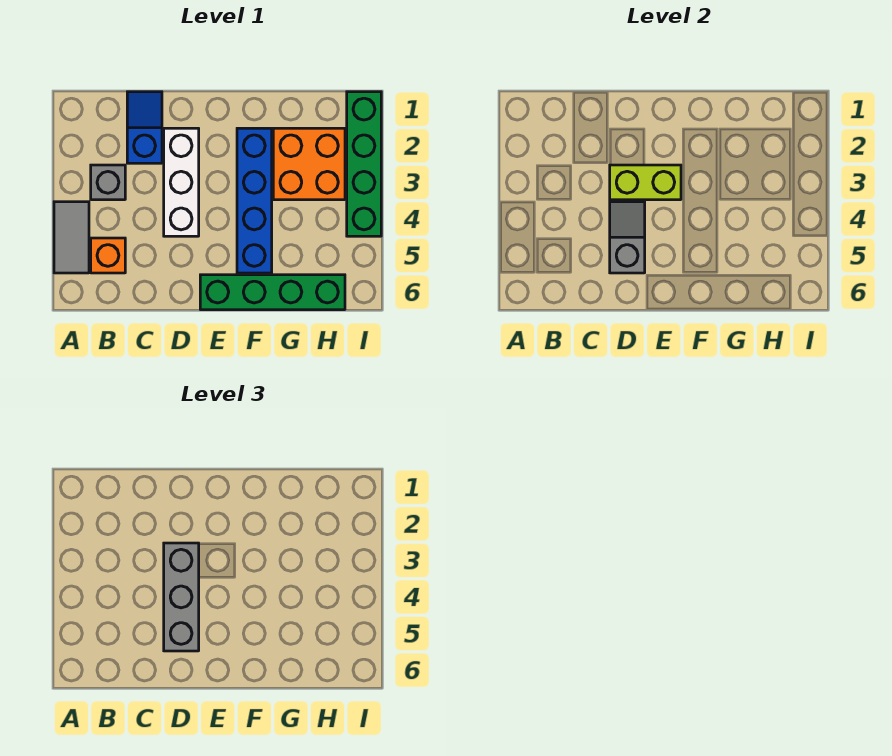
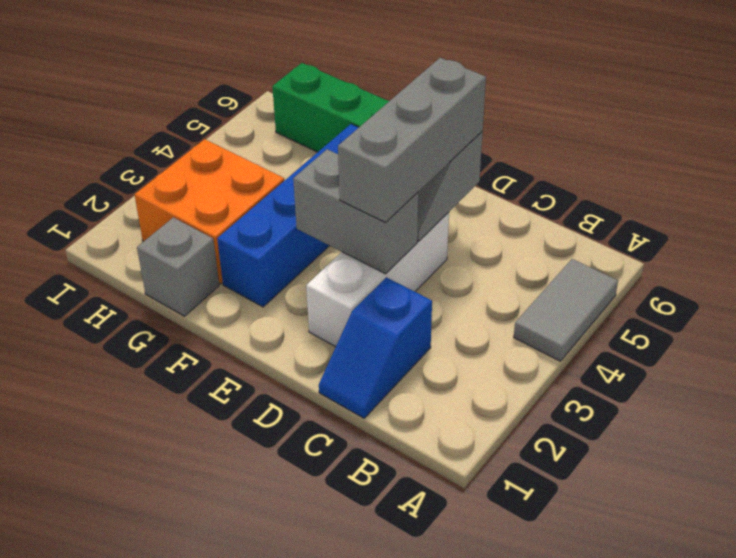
grey 1x1 brick [91,165,125,200] -> grey 1x1 brick moved to [137,217,219,316]
orange 1x1 brick [91,238,125,273] -> none
lime 1x2 brick [610,165,681,200] -> grey 1x2 brick [293,149,418,274]
green 1x4 brick [347,92,381,236] -> none

